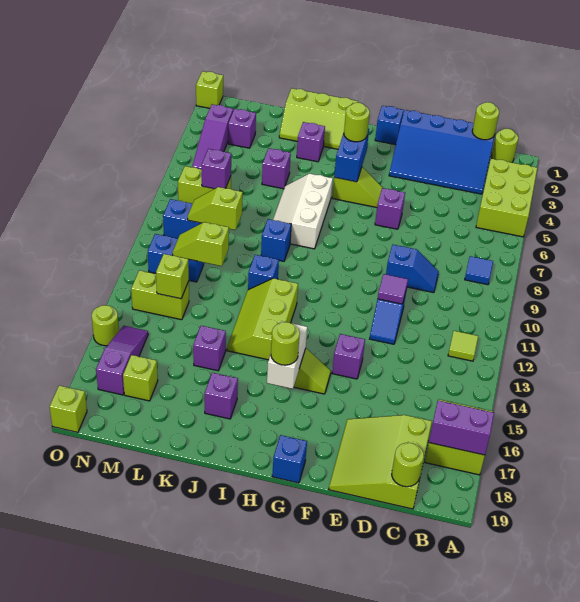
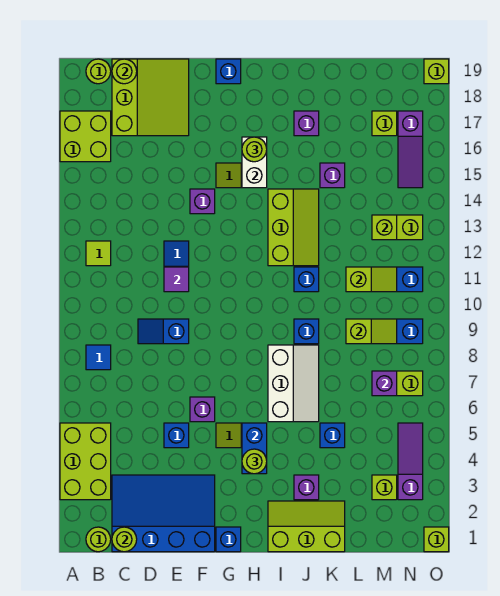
purple 1x2 brick [429,400,494,455] -> none
none -> blue 1x1 brick [164,423,189,448]
purple 1x1 brick [262,148,291,189] -> blue 1x1 brick [320,423,345,448]
purple 1x1 brick [228,109,256,148] -> lime 1x1 brick [372,475,397,500]
lime 1x1 round brick [92,305,119,346] -> lime 1x1 round brick moved to [86,59,111,84]

